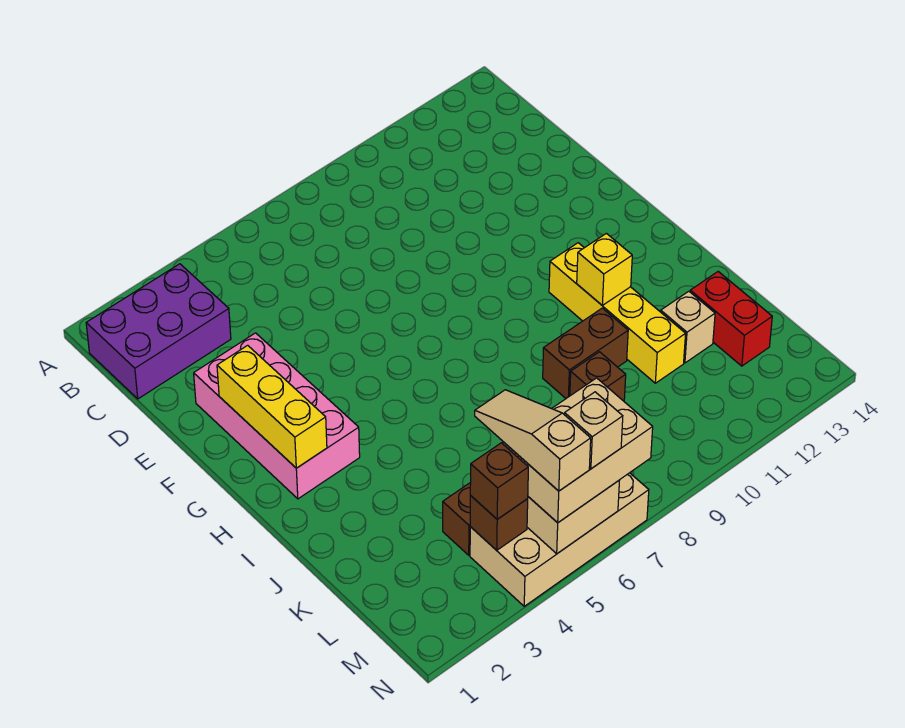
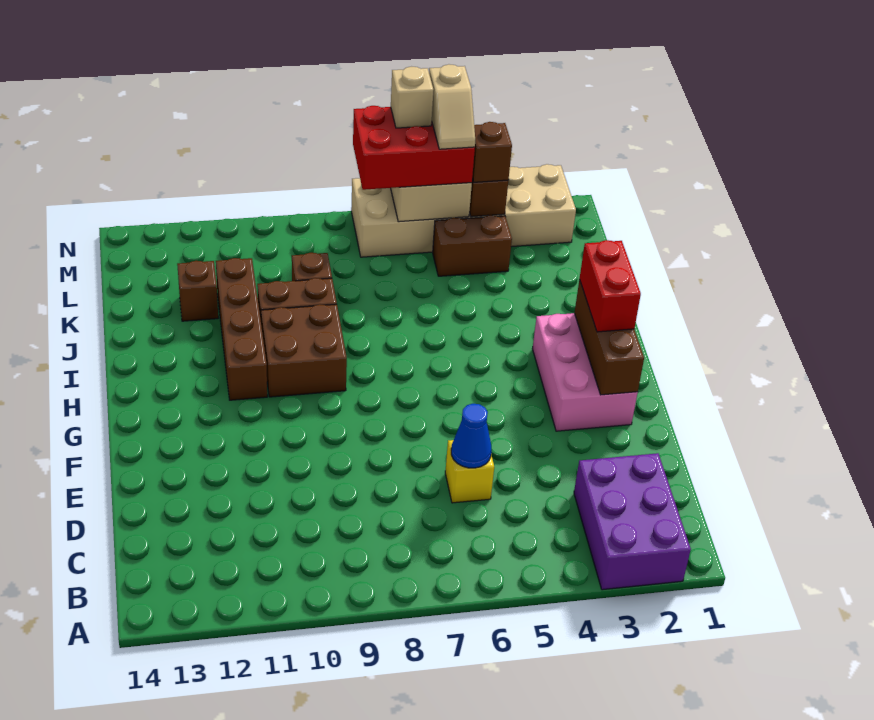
purple 2x3 brick [86,264,231,399] -> purple 2x3 brick turned to [574,453,691,590]
none -> blue 1x1 cone [451,404,492,468]
pink 2x4 brick [194,333,360,499] -> pink 2x3 brick [532,313,638,431]
yellow 1x3 brick [217,345,327,468] -> brown 1x3 brick [574,279,644,395]
none -> brown 2x2 brick [261,304,347,397]
yellow 1x4 brick [549,243,686,383] -> brown 1x4 brick [216,258,267,400]
yellow 1x1 brick [577,233,632,305] -> yellow 1x1 brick moved to [445,440,494,503]
tan 1x1 brick [661,291,715,363] -> brown 1x1 brick [177,261,218,321]
red 1x2 brick [690,272,772,366] -> red 1x2 brick moved to [580,240,641,332]
tan 1x3 slope [475,390,591,491] -> tan 1x2 slope [429,64,475,149]
tan 2x4 brick [470,473,649,606] -> tan 2x6 brick [351,164,576,257]
tan 2x3 brick [503,378,653,523] -> red 2x3 brick [353,106,475,190]

